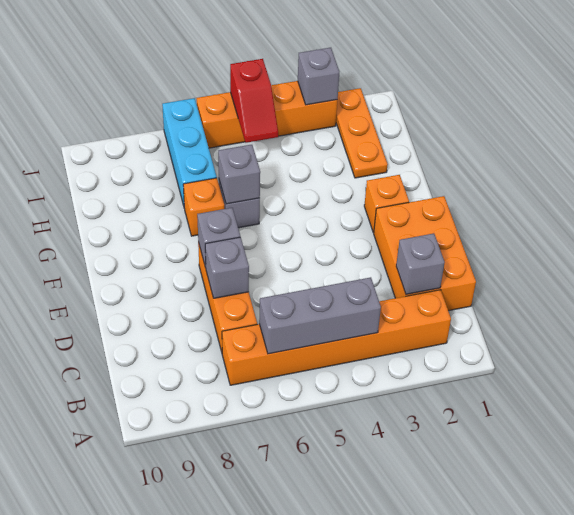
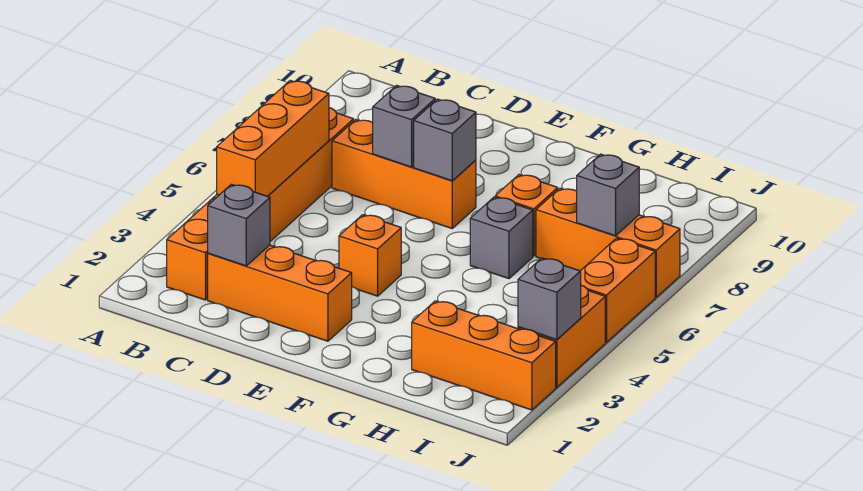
grey 1x3 brick [259,277,381,354] -> orange 1x3 brick [217,81,329,196]
orange 2x3 brick [374,196,476,311] -> orange 1x3 brick [208,245,352,341]
orange 1x1 brick [364,175,409,233] -> orange 1x1 brick moved to [339,215,401,296]
grey 1x1 brick [218,145,260,204] -> grey 1x1 brick moved to [577,154,639,236]
orange 1x3 plate [336,88,388,178] -> orange 1x3 brick [412,301,556,410]
cyan 1x3 brick [162,98,217,206] -> orange 1x3 brick [536,188,680,297]
red 1x2 slope [230,59,278,143] -> none

